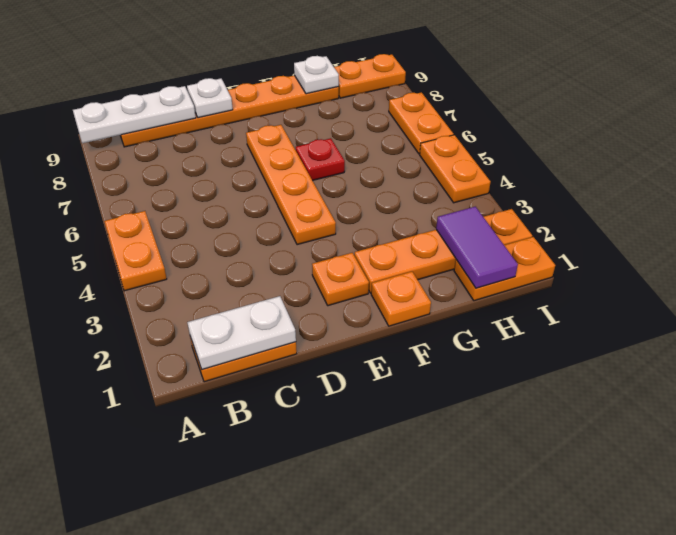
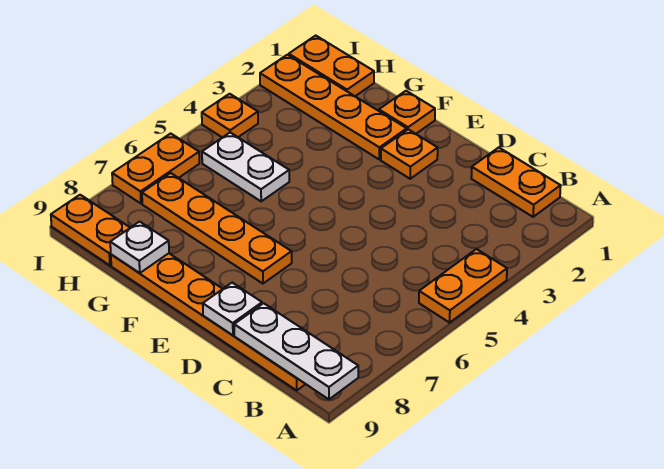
white 1x2 plate [187,296,296,370] -> white 1x2 plate moved to [202,133,289,201]
orange 1x4 plate [246,125,336,245] -> orange 1x4 plate turned to [142,173,292,284]
red 1x1 plate [296,138,345,180] -> none
purple 1x2 tile [436,207,518,288] -> none
orange 1x2 plate [420,135,490,203] -> orange 1x1 plate [202,94,258,137]

